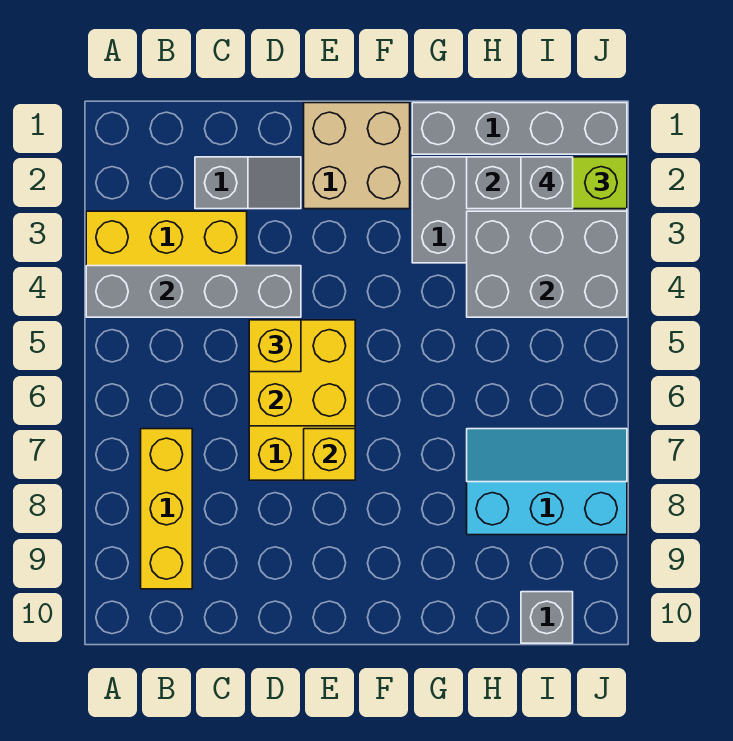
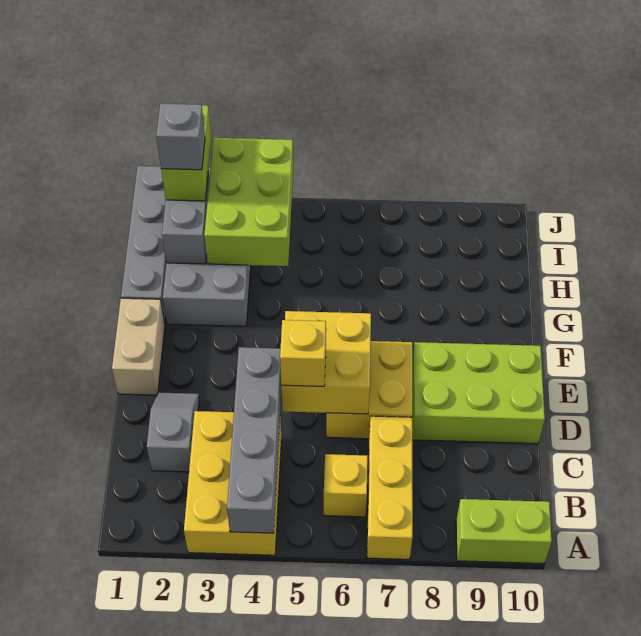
none -> lime 1x2 brick [456,499,552,564]
yellow 1x3 brick [141,429,192,589] -> yellow 1x3 brick turned to [367,416,413,559]
none -> lime 2x3 brick [412,342,545,444]
tan 2x2 brick [304,103,410,209] -> tan 1x2 brick [112,298,165,395]
yellow 1x1 brick [304,429,355,480] -> yellow 1x1 brick moved to [324,454,368,517]
grey 2x3 brick [467,211,627,317] -> lime 2x3 brick [204,138,293,266]
cyan 2x3 slope [467,429,627,535] -> none
grey 1x1 brick [521,592,573,643] -> none

